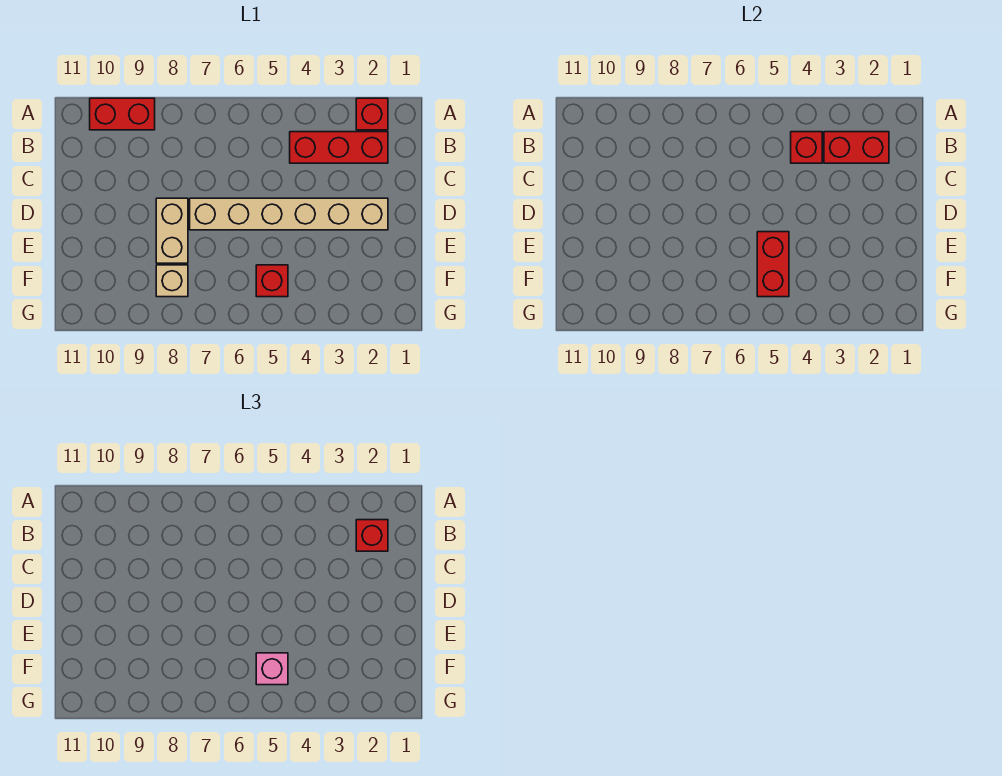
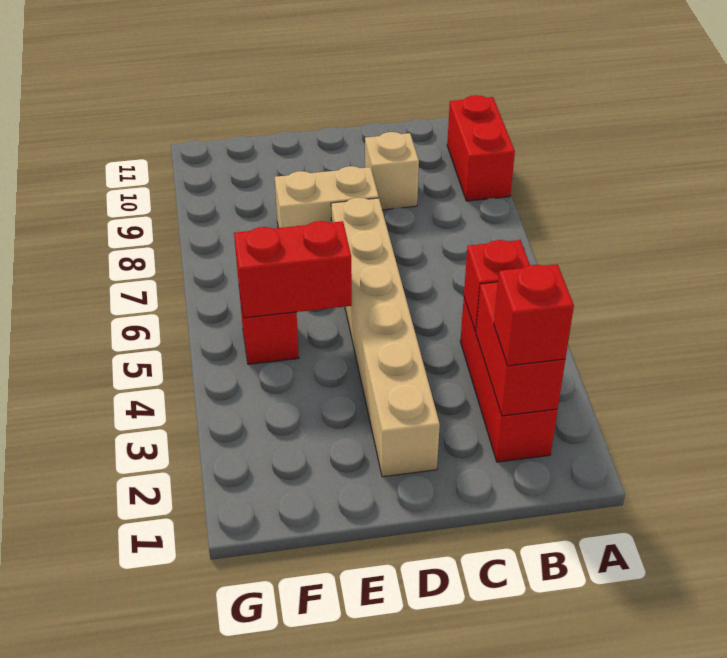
red 1x1 brick [356,98,388,130] -> none
pink 1x1 brick [256,653,288,685] -> none
tan 1x1 brick [156,265,188,297] -> tan 1x1 brick moved to [365,132,419,210]

